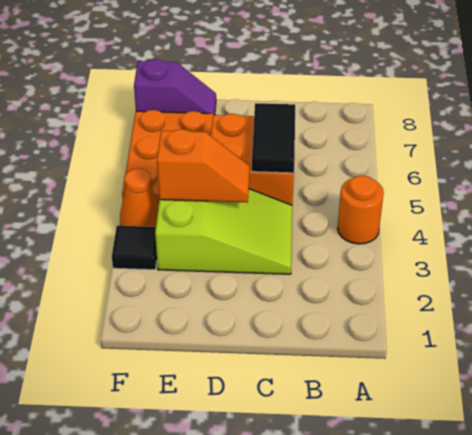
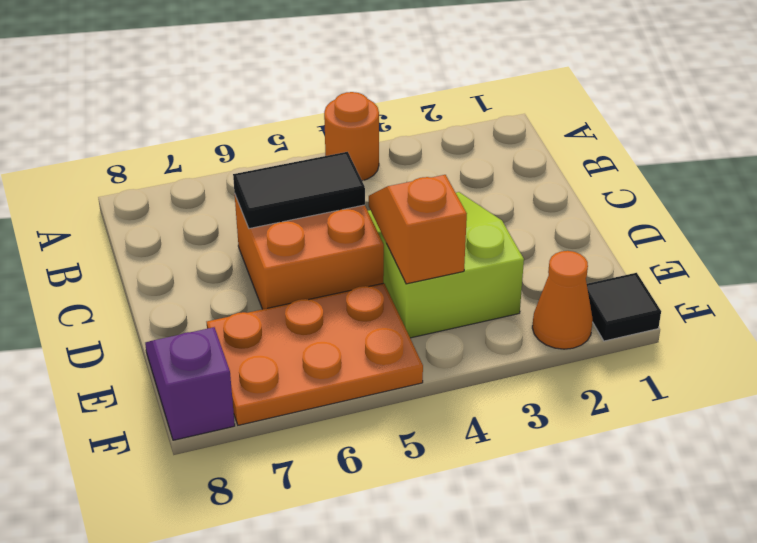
black 1x1 tile [112,226,157,270] -> black 1x1 tile moved to [587,273,661,341]
orange 1x1 cone [120,168,159,227] -> orange 1x1 cone moved to [532,251,593,349]

